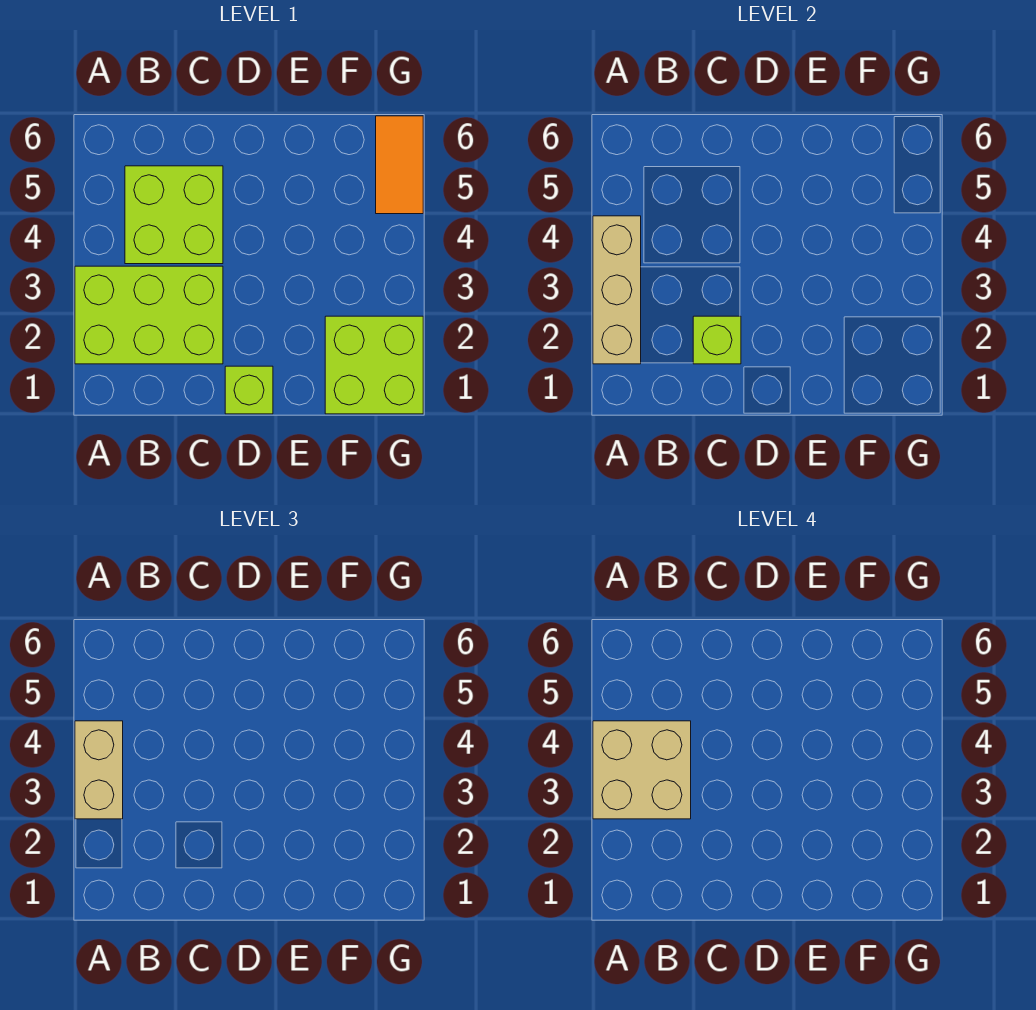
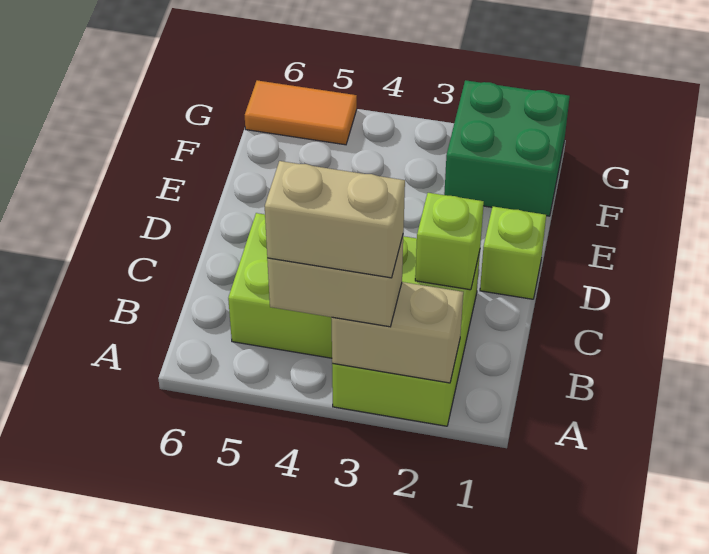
tan 1x3 brick [593,216,641,364] -> tan 1x2 brick [331,282,463,383]
tan 2x2 brick [593,721,691,819] -> tan 1x2 brick [265,161,405,278]
lime 2x2 brick [325,316,423,414] -> green 2x2 brick [444,80,570,216]

